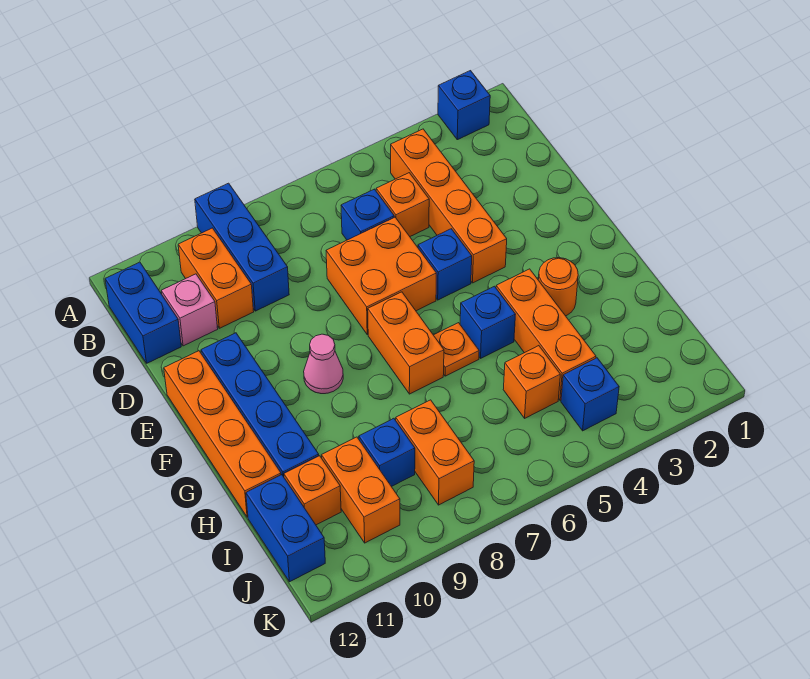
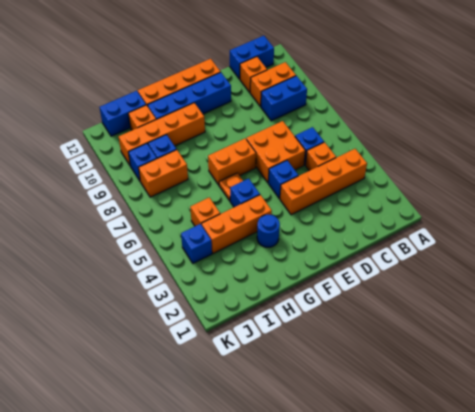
blue 1x1 brick [438,71,490,140] -> blue 1x1 brick moved to [128,143,157,181]
blue 1x3 brick [195,183,289,311] -> blue 1x2 brick [261,76,307,121]
pink 1x1 brick [161,274,218,346] -> orange 1x1 brick [240,57,267,92]
pink 1x1 cone [304,334,343,394] -> none
orange 1x1 round brick [538,258,578,316] -> blue 1x1 round brick [257,215,280,247]
orange 1x2 brick [322,437,400,543] -> orange 1x4 brick [119,103,205,166]

